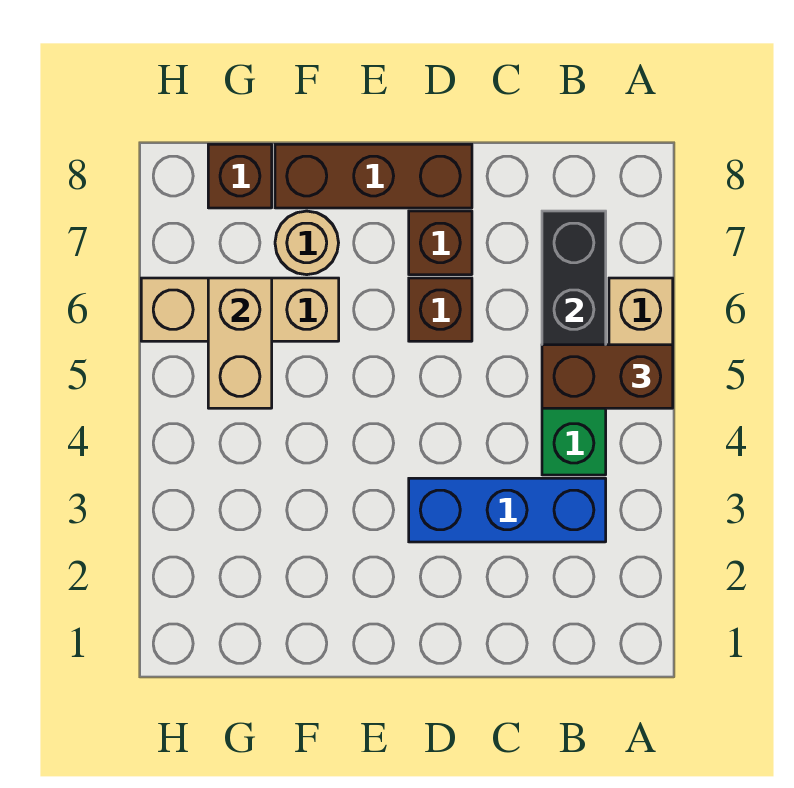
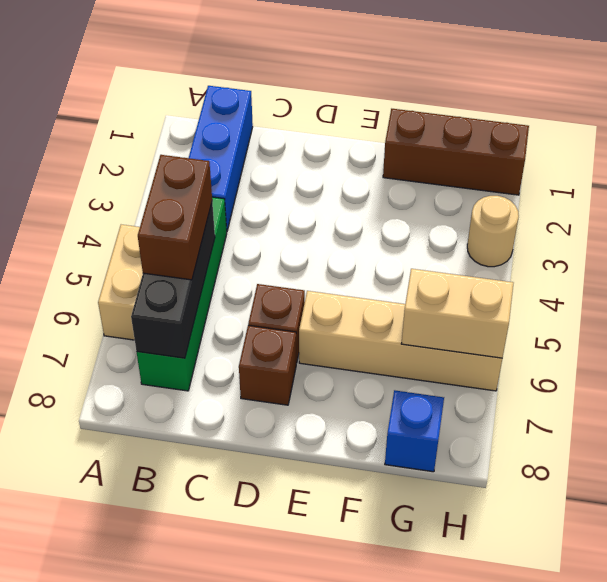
brown 1x2 brick [542,345,673,408] -> brown 1x2 brick turned to [138,155,212,280]
blue 1x3 brick [409,478,606,542] -> blue 1x3 brick turned to [189,86,253,231]
brown 1x3 brick [275,144,472,208] -> brown 1x3 brick moved to [383,109,529,195]
tan 1x3 brick [141,278,339,341] -> tan 1x4 brick [299,291,502,391]
tan 1x1 round brick [275,211,339,275] -> tan 1x1 round brick moved to [467,196,519,267]
tan 1x2 brick [208,278,272,408] -> tan 1x2 brick turned to [401,269,513,358]
brown 1x1 brick [208,144,272,208] -> blue 1x1 brick [385,390,444,472]

